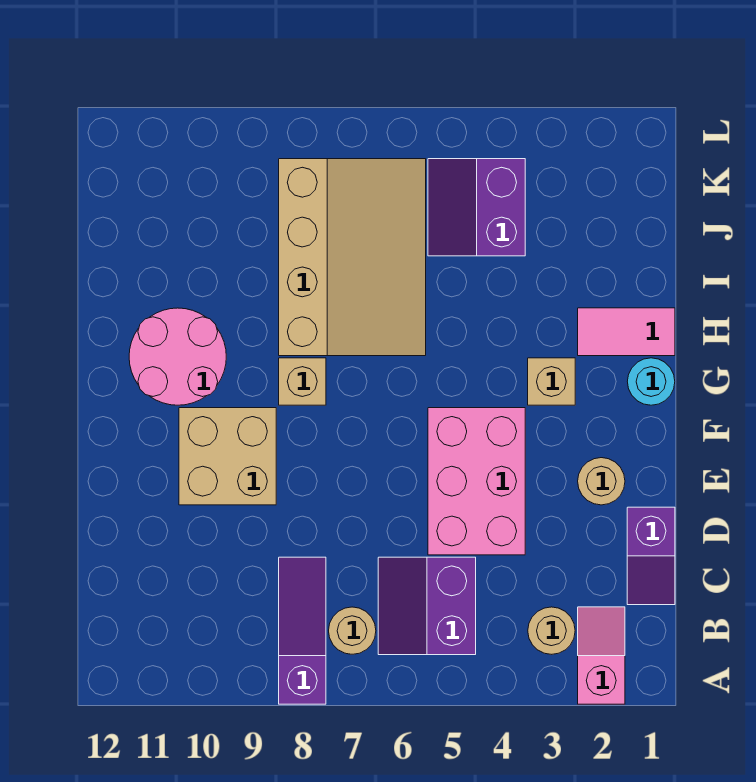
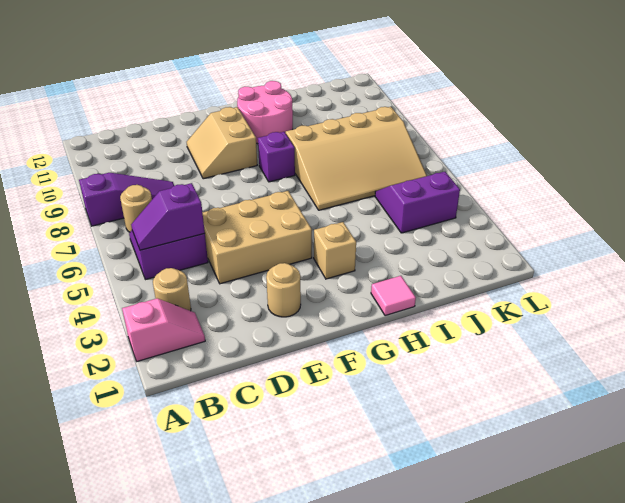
purple 1x2 slope [627,507,675,605] -> purple 1x2 slope moved to [131,183,205,250]
pink 2x3 brick [428,408,525,555] -> tan 2x3 brick [202,191,312,284]
tan 2x2 brick [179,408,276,505] -> tan 2x2 slope [187,107,257,179]
cyan 1x1 round brick [627,358,675,405] -> none
tan 1x1 brick [279,358,326,405] -> purple 1x1 brick [258,132,295,182]
pink 1x2 tile [578,308,675,356] -> pink 1x1 tile [371,276,416,316]

